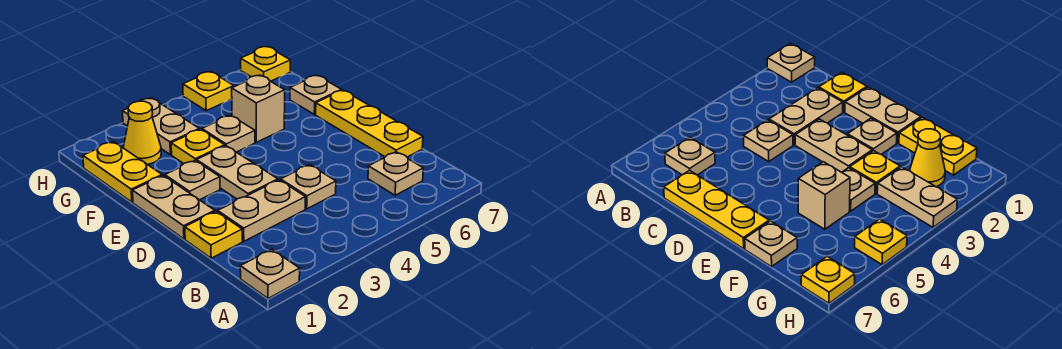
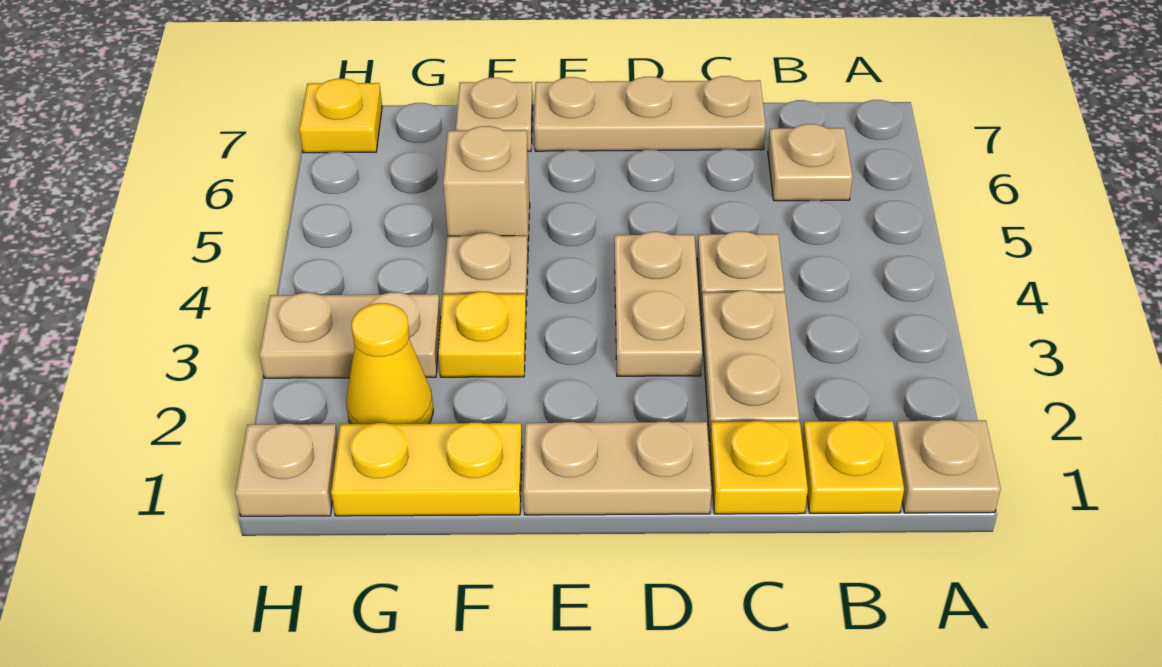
yellow 1x3 plate [316,90,423,157] -> tan 1x3 plate [534,76,766,151]
tan 1x2 plate [197,146,278,199] -> tan 1x2 plate turned to [615,232,702,376]
tan 1x1 plate [165,161,220,200] -> tan 1x1 plate moved to [235,424,338,516]
yellow 1x1 plate [183,72,234,111] -> yellow 1x1 plate moved to [802,421,904,513]

